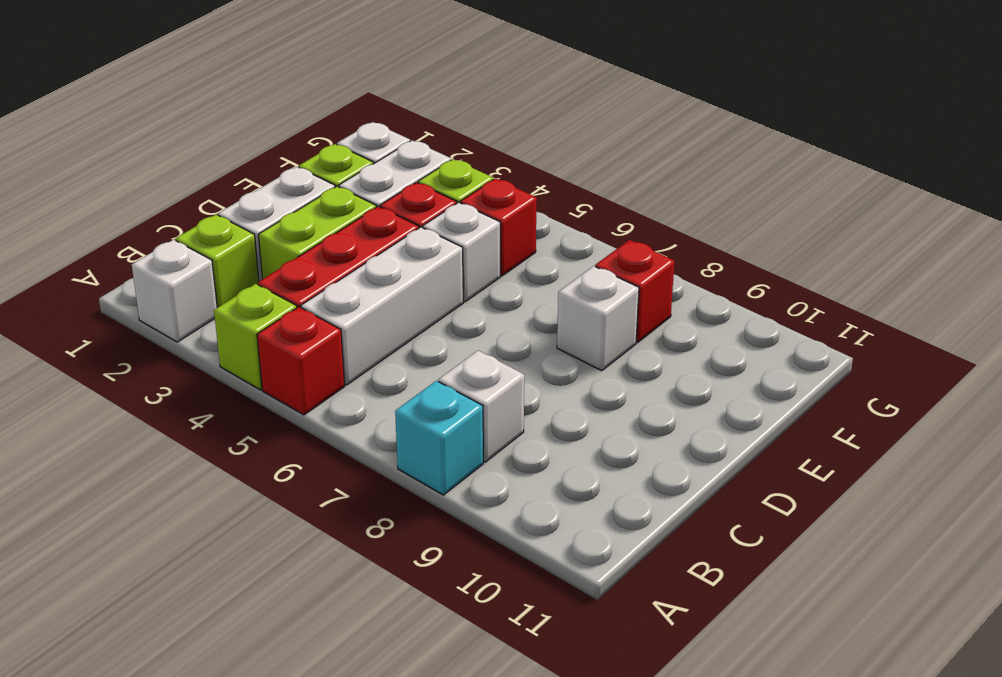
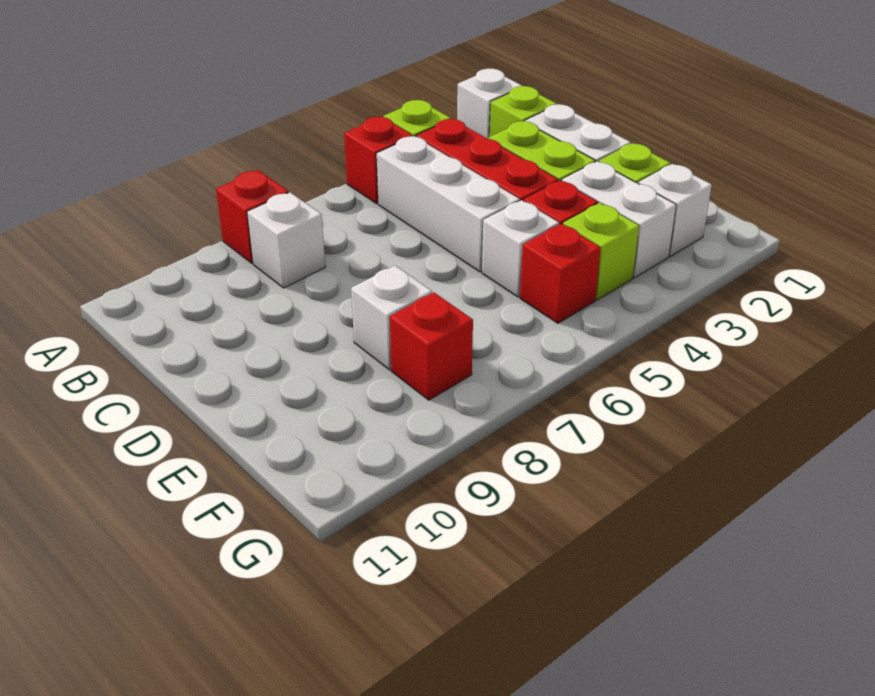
cyan 1x1 brick [395,381,483,495] -> red 1x1 brick [216,170,289,263]

